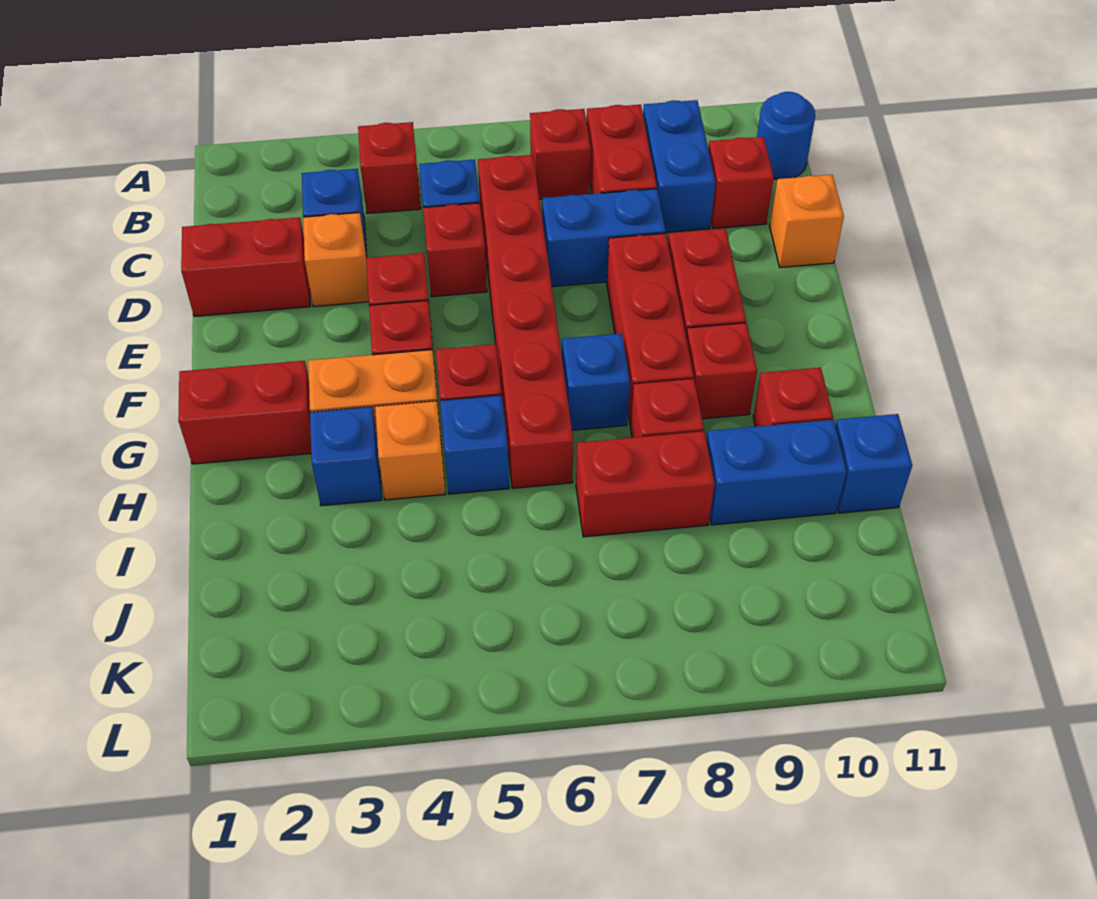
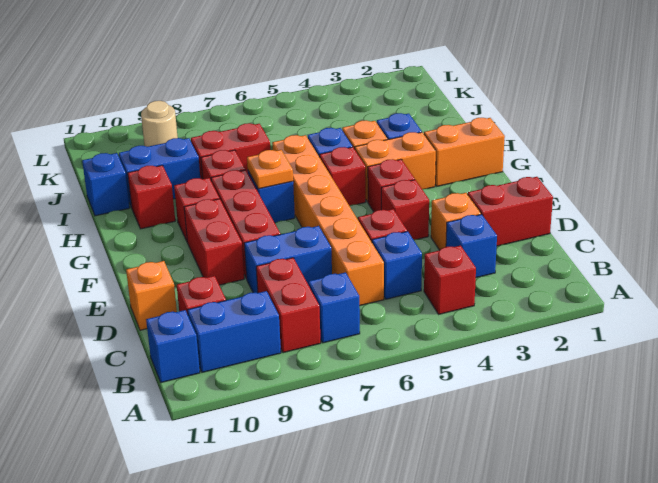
red 1x1 brick [530,109,591,200] -> blue 1x1 brick [308,272,360,343]
blue 1x2 brick [643,100,715,232] -> blue 1x2 brick turned to [188,291,281,372]
blue 1x1 round brick [757,92,815,180] -> blue 1x1 brick [146,310,200,383]
red 1x6 brick [478,155,573,488] -> orange 1x6 brick [272,135,384,306]
red 1x2 brick [178,361,311,464] -> orange 1x2 brick [424,118,505,186]
none -> orange 1x1 plate [247,150,293,189]
none -> tan 1x1 round brick [141,101,178,147]

